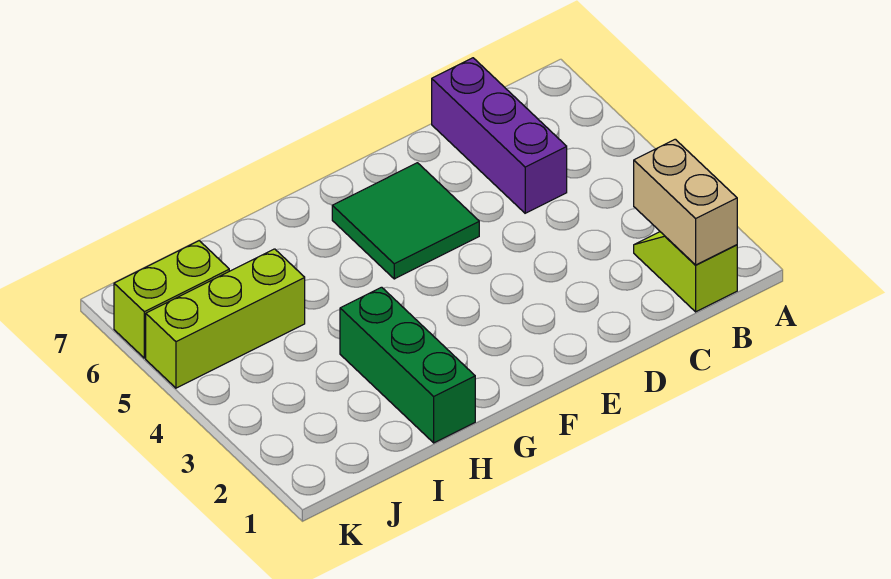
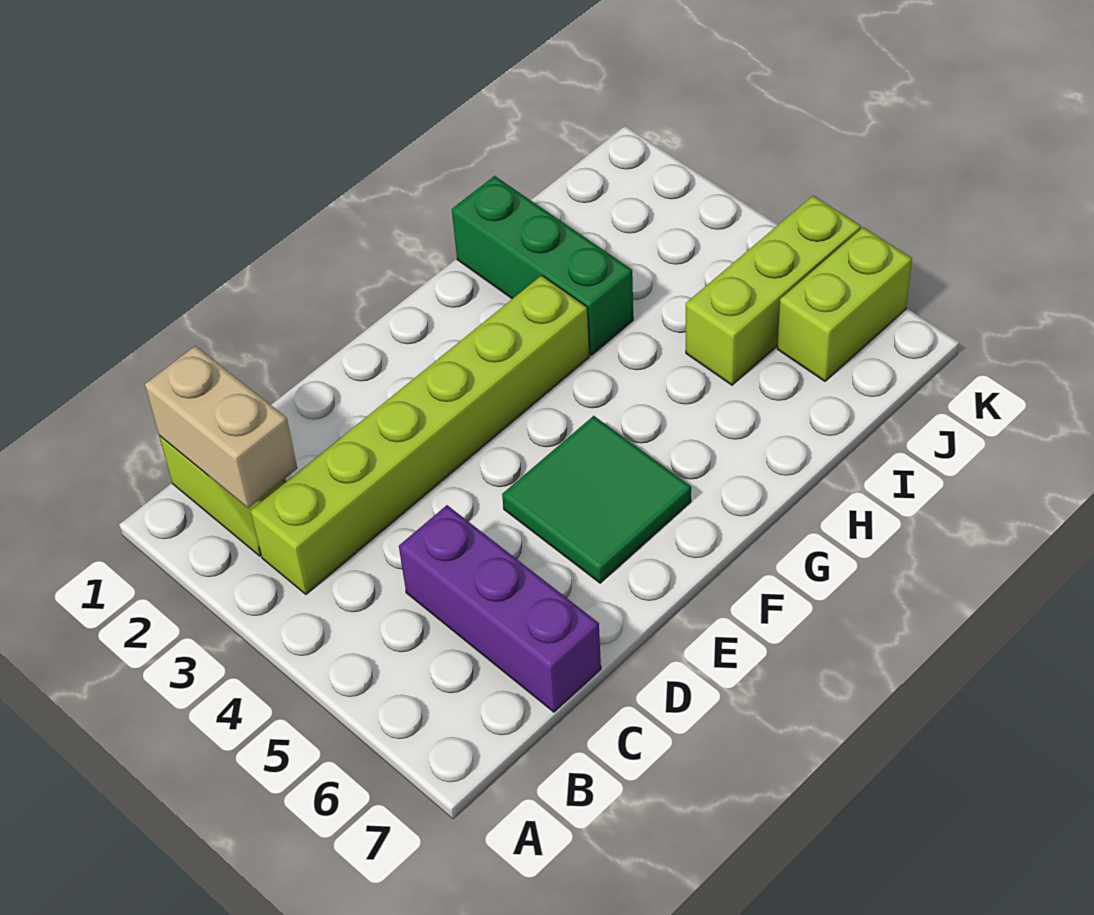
none -> lime 1x6 brick [251,275,589,595]

